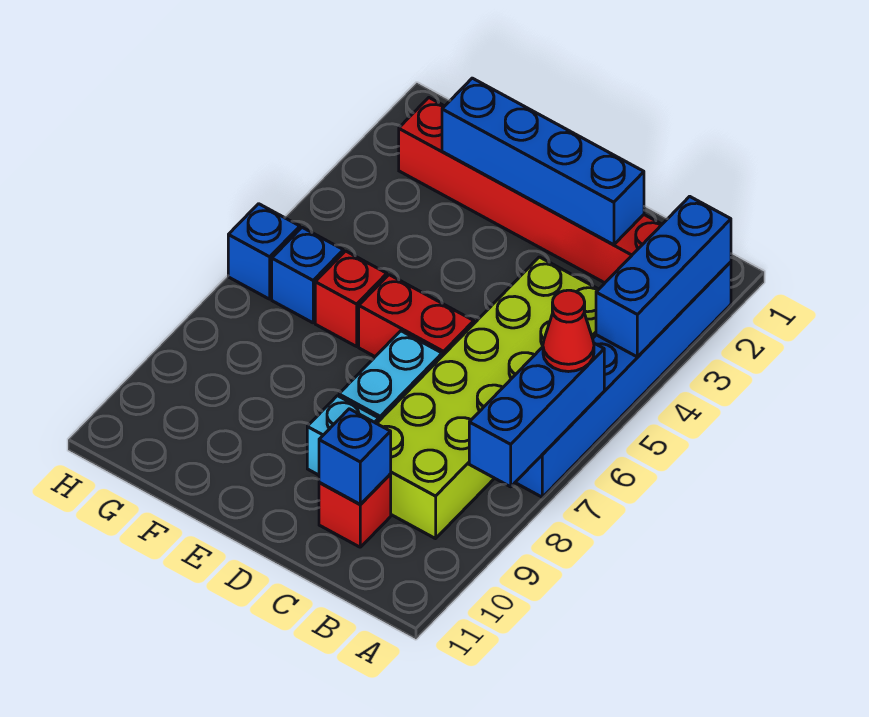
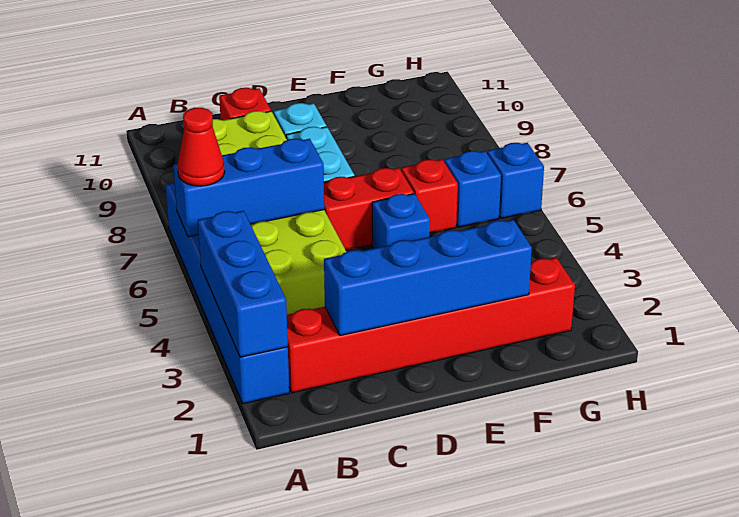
blue 1x3 brick [469,343,604,487] -> blue 1x3 brick turned to [173,139,324,237]
blue 1x1 brick [319,409,391,504] -> blue 1x1 brick moved to [372,194,430,249]

